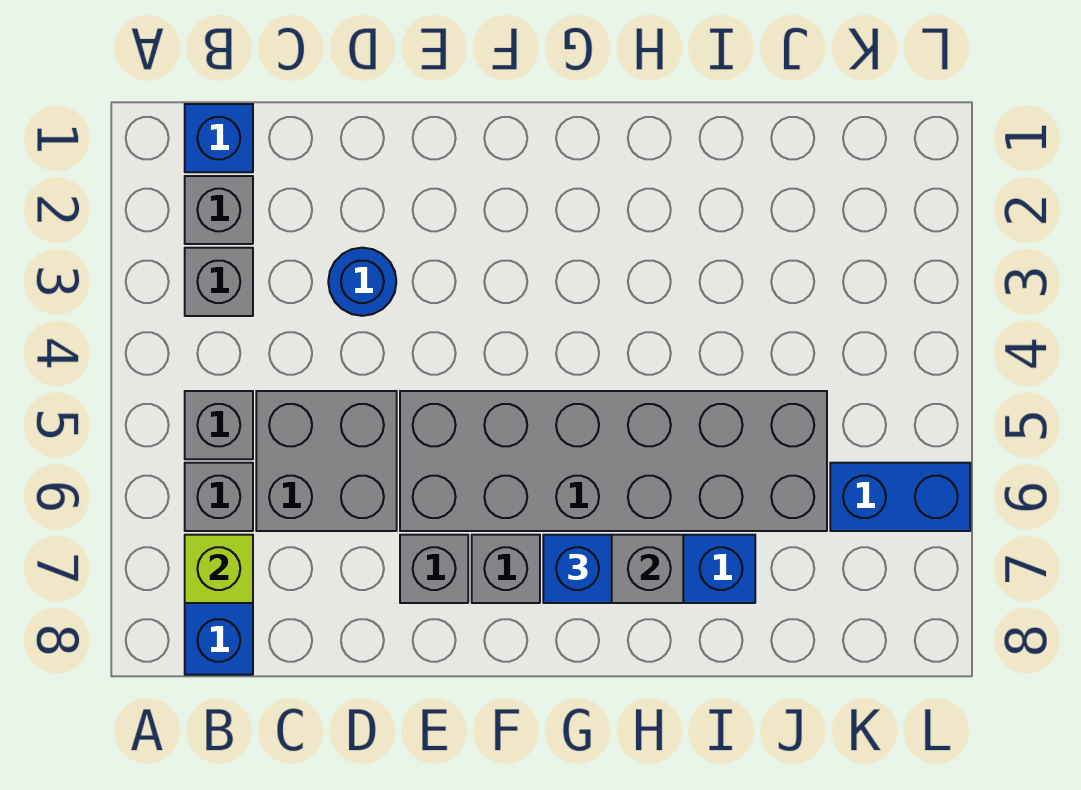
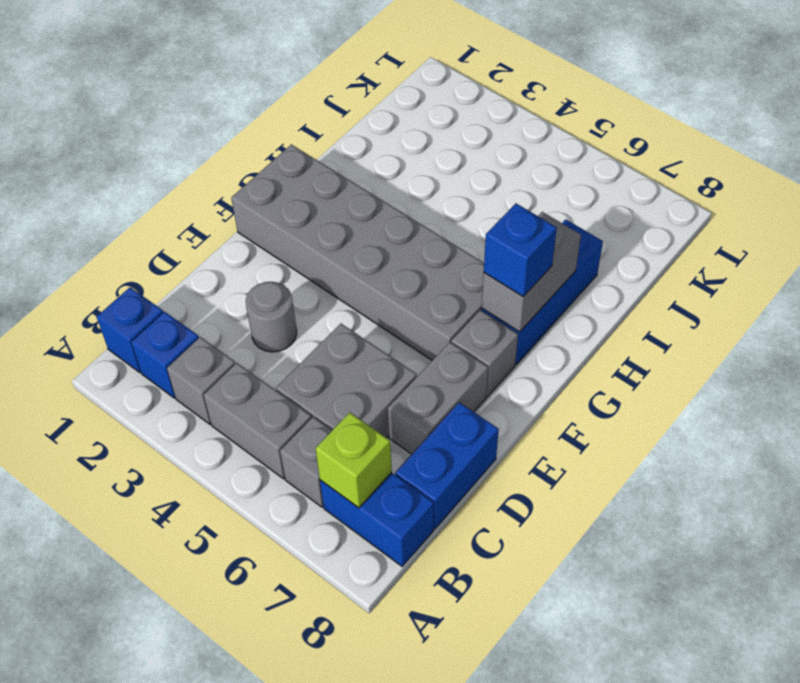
grey 1x1 brick [185,176,253,244] -> blue 1x1 brick [131,312,199,398]
grey 1x1 brick [185,391,253,459] -> grey 1x2 brick [204,363,311,479]
blue 1x1 round brick [328,248,396,316] -> grey 1x1 round brick [246,282,297,352]
grey 2x6 brick [400,391,827,531] -> grey 2x6 brick turned to [231,145,484,360]
grey 1x1 brick [400,535,468,603] -> grey 1x2 brick [388,342,488,454]
blue 1x2 brick [830,463,970,531] -> blue 1x2 brick moved to [395,403,499,529]

